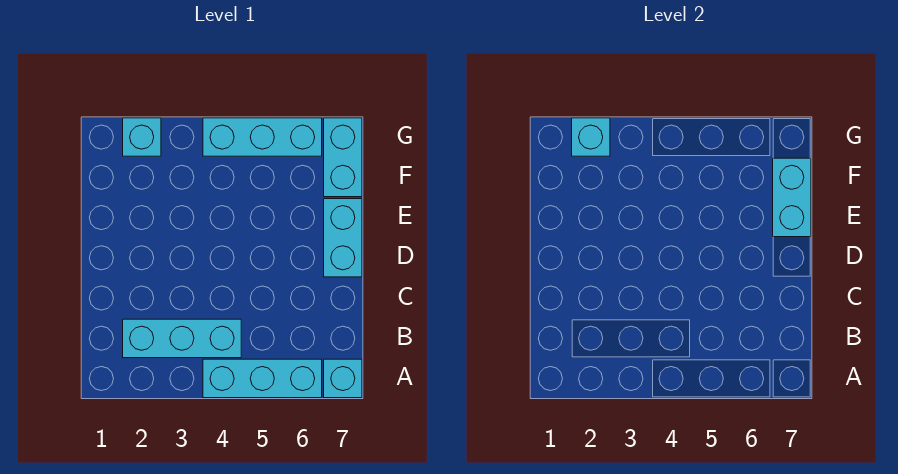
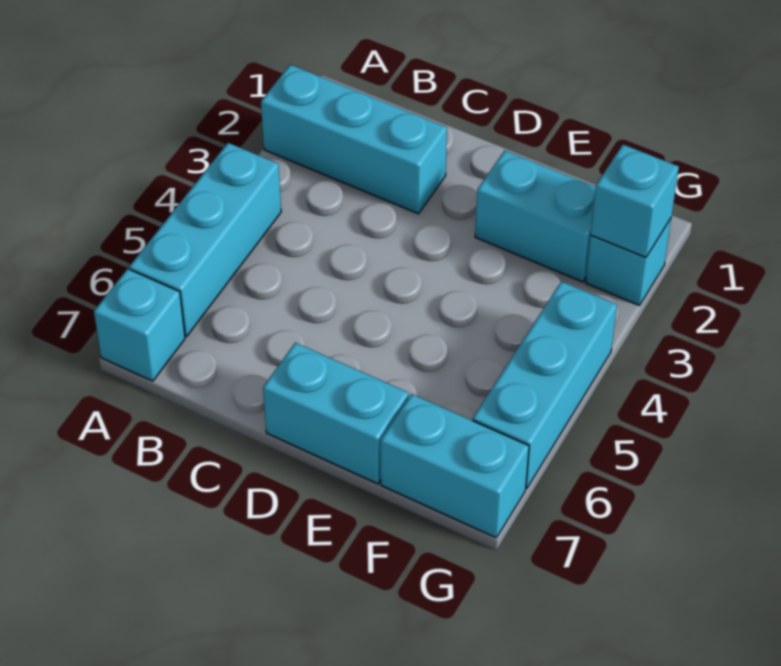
cyan 1x3 brick [123,319,241,358] -> cyan 1x3 brick turned to [261,65,447,214]
cyan 1x2 brick [773,158,811,237] -> cyan 1x2 brick moved to [475,150,596,282]

